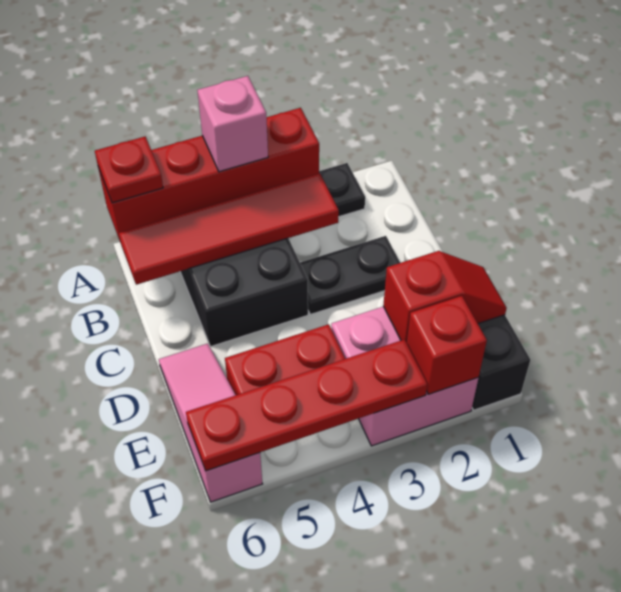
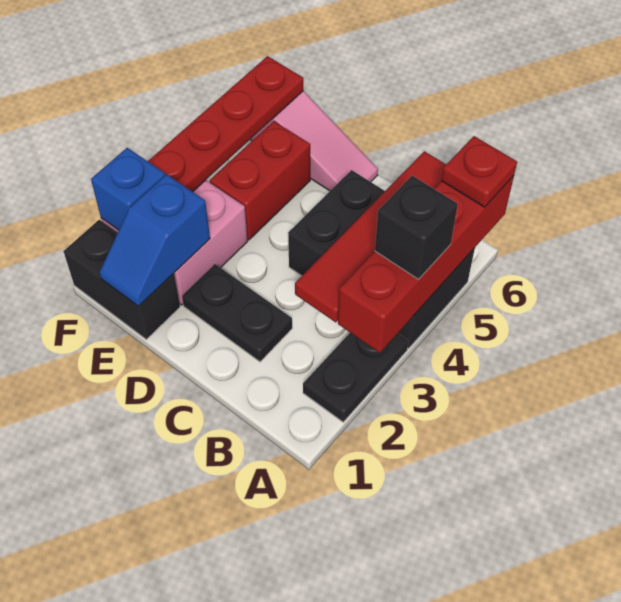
pink 1x1 brick [197,76,268,172] -> black 1x1 brick [375,176,458,279]
black 1x2 plate [300,236,400,314] -> black 1x2 plate turned to [182,264,292,362]
red 1x2 slope [383,251,507,342] -> blue 1x2 slope [100,174,210,306]
red 1x1 brick [407,296,487,394] -> blue 1x1 brick [91,148,165,230]

